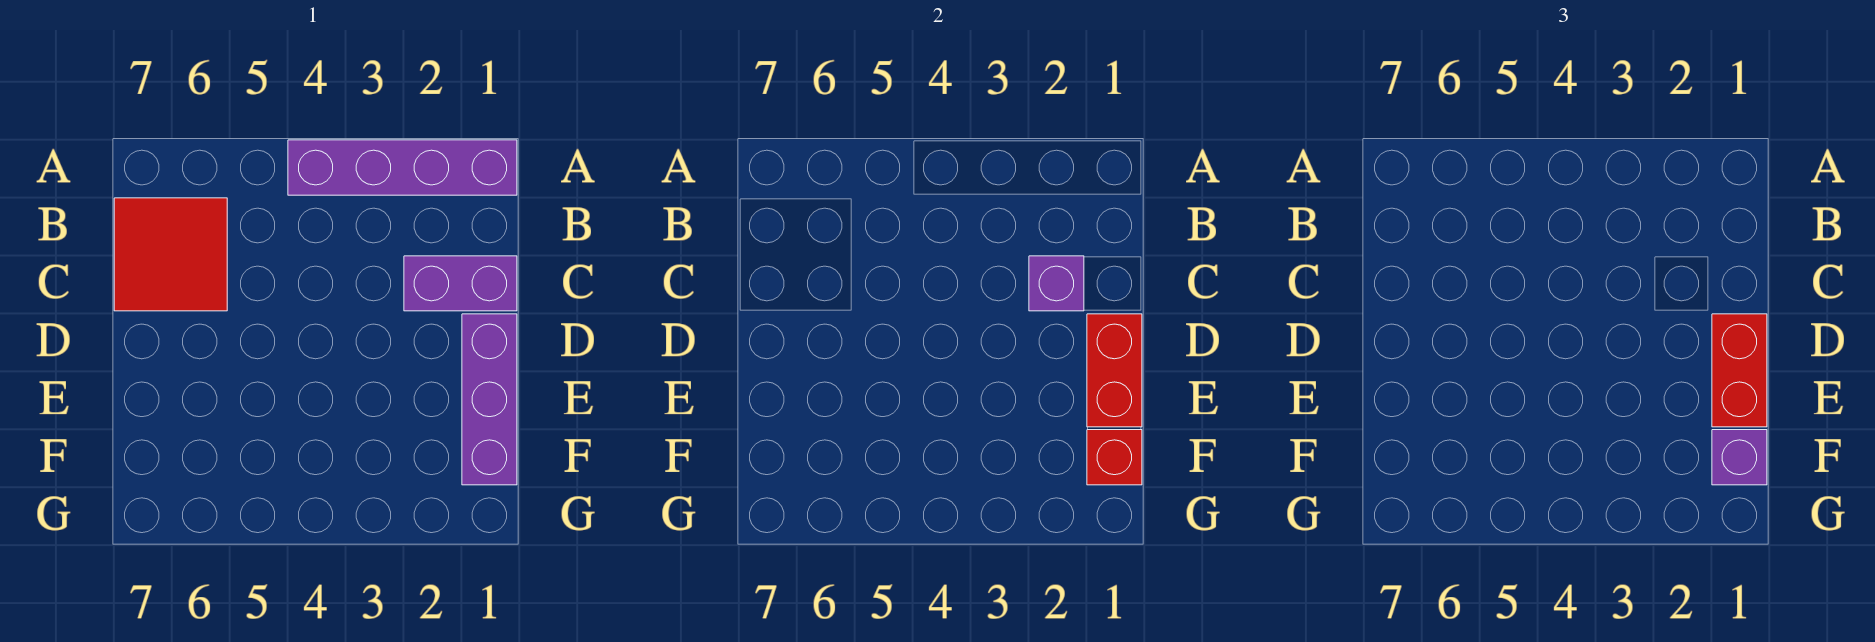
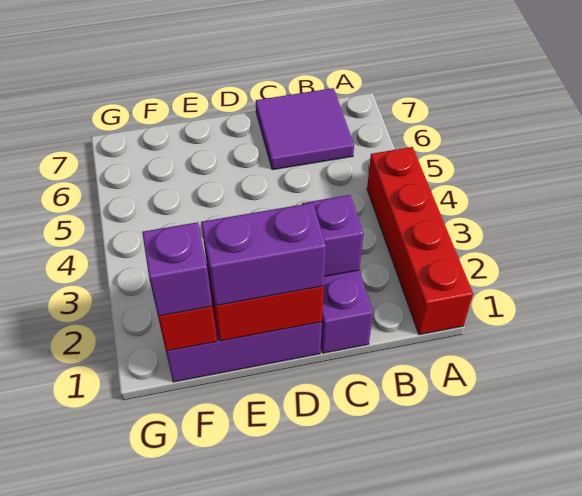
purple 1x4 brick [288,140,517,195] -> red 1x4 brick [367,147,473,335]
red 2x2 tile [114,198,227,311] -> purple 2x2 tile [256,88,354,170]
red 1x2 brick [1712,314,1767,427] -> purple 1x2 brick [201,203,326,306]

